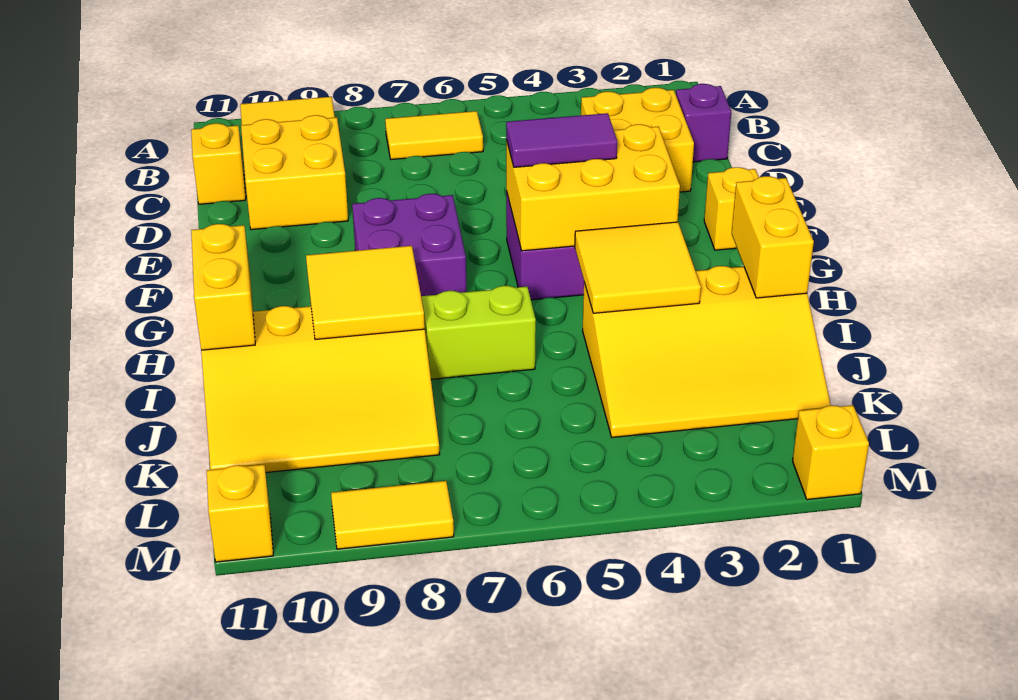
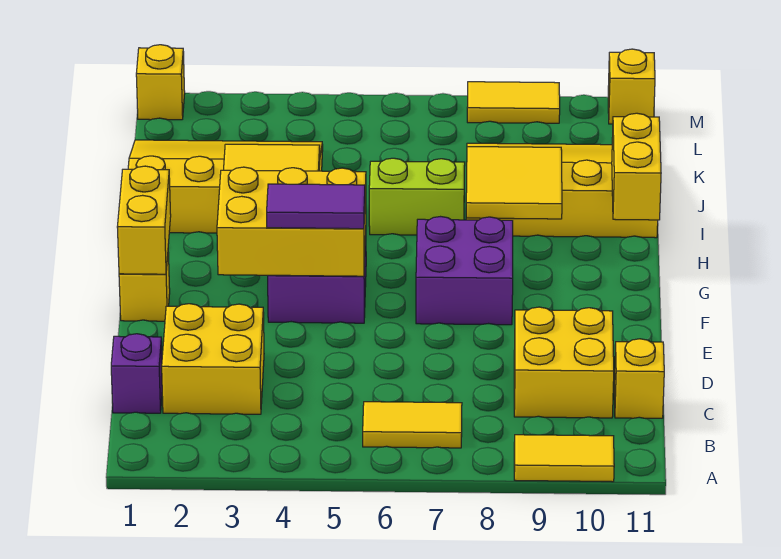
yellow 1x2 brick [732,176,814,298] -> yellow 1x2 brick moved to [117,166,171,274]

